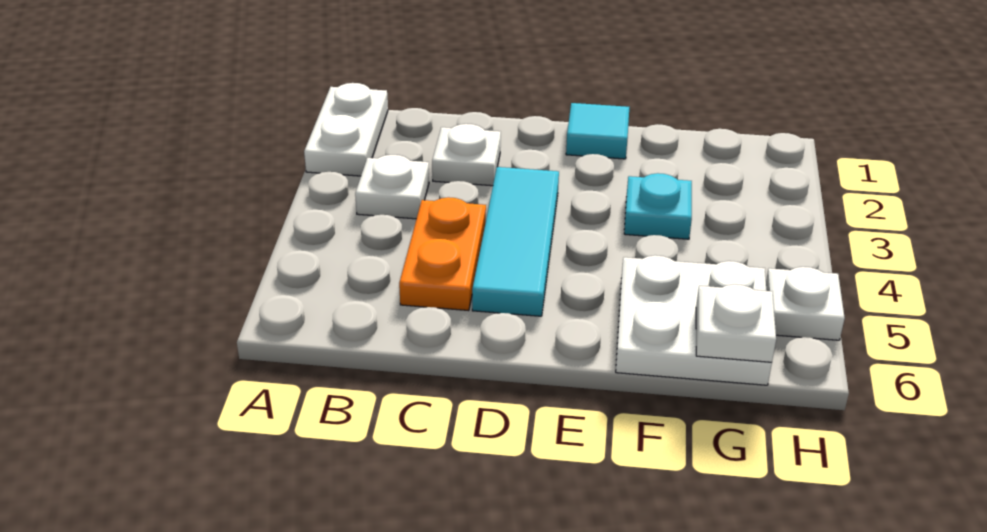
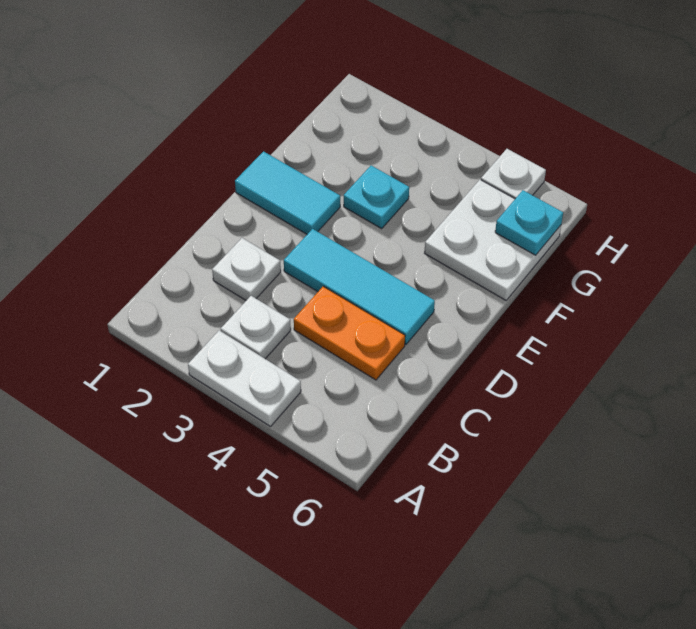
white 1x2 plate [304,83,388,176] -> white 1x2 plate moved to [188,330,301,427]
cyan 1x1 tile [566,103,629,159] -> cyan 1x2 tile [235,151,340,234]
white 1x1 plate [696,284,776,362] -> cyan 1x1 plate [495,190,563,255]

